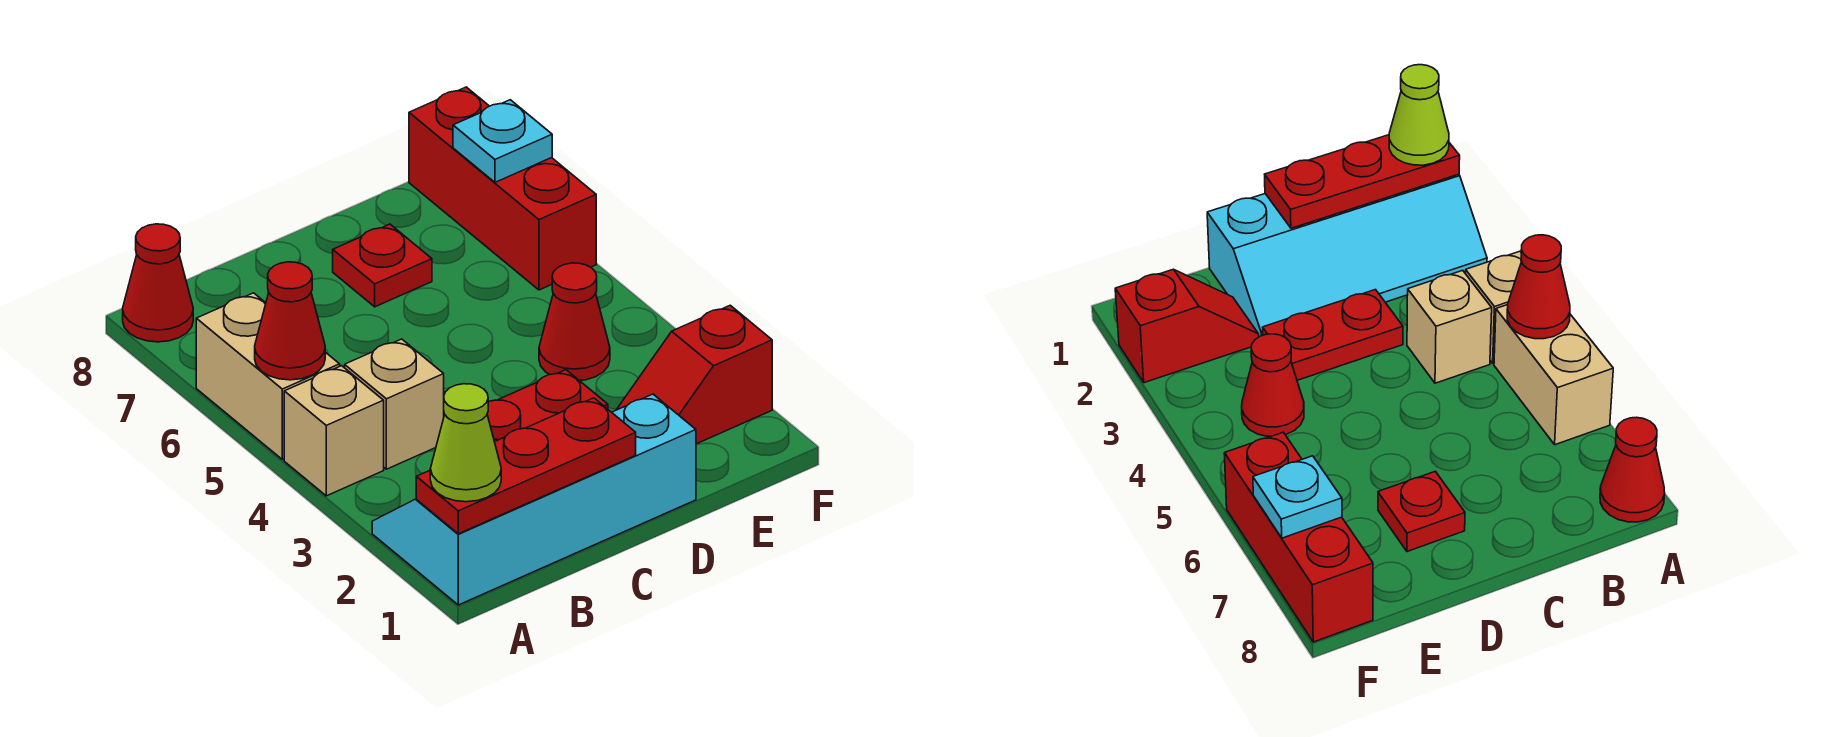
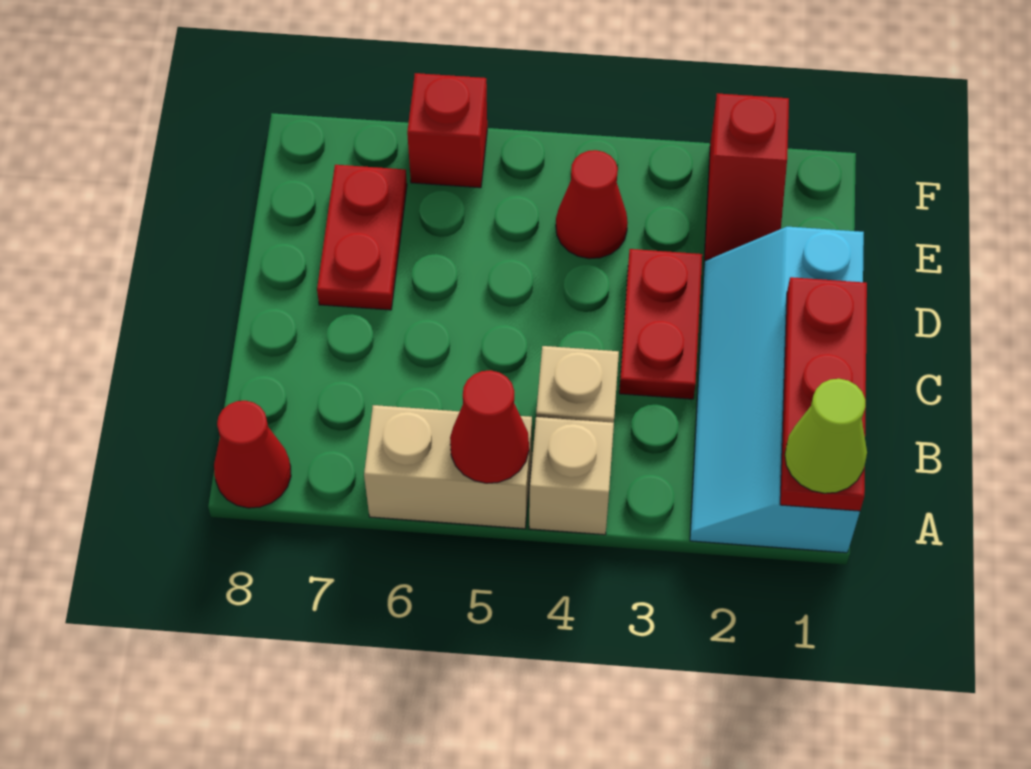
red 1x1 plate [333,224,432,307] -> red 1x2 plate [317,165,407,310]
red 1x3 brick [409,87,596,290] -> red 1x1 brick [407,73,487,188]
cyan 1x1 plate [453,100,552,182] -> none

